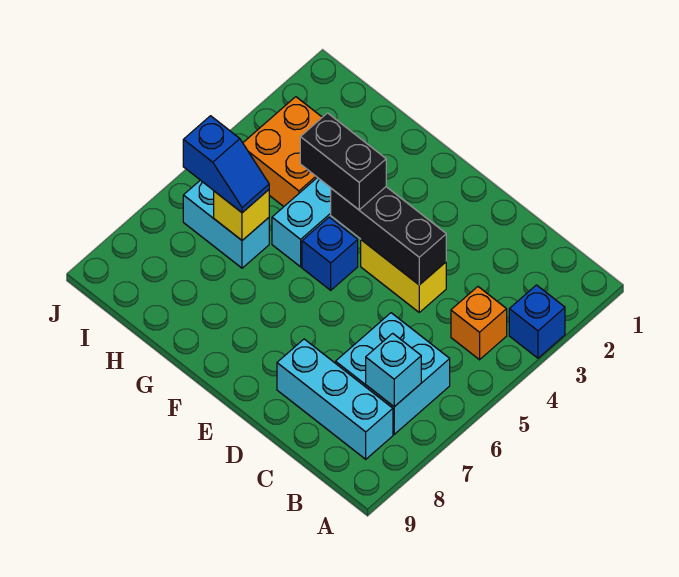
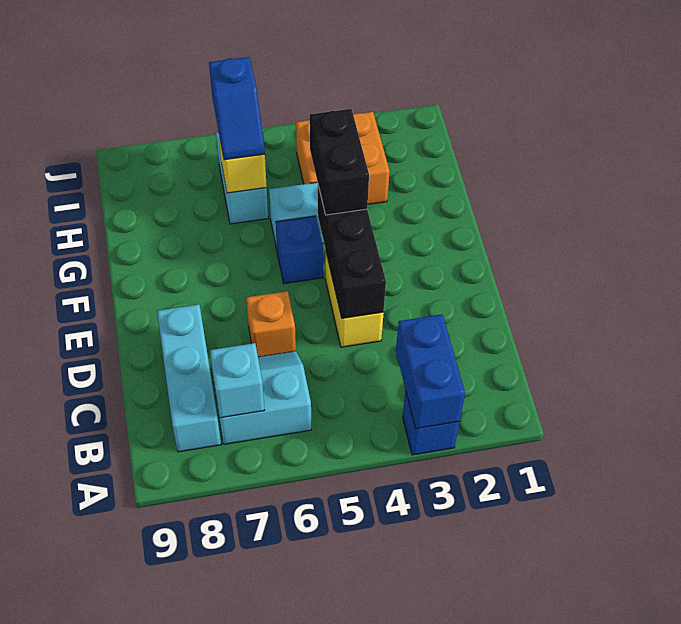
none -> blue 1x2 brick [396,314,465,429]
orange 1x1 brick [451,287,507,360] -> orange 1x1 brick moved to [246,291,296,357]
cyan 2x2 brick [336,313,450,434] -> cyan 2x2 slope [211,351,311,444]

